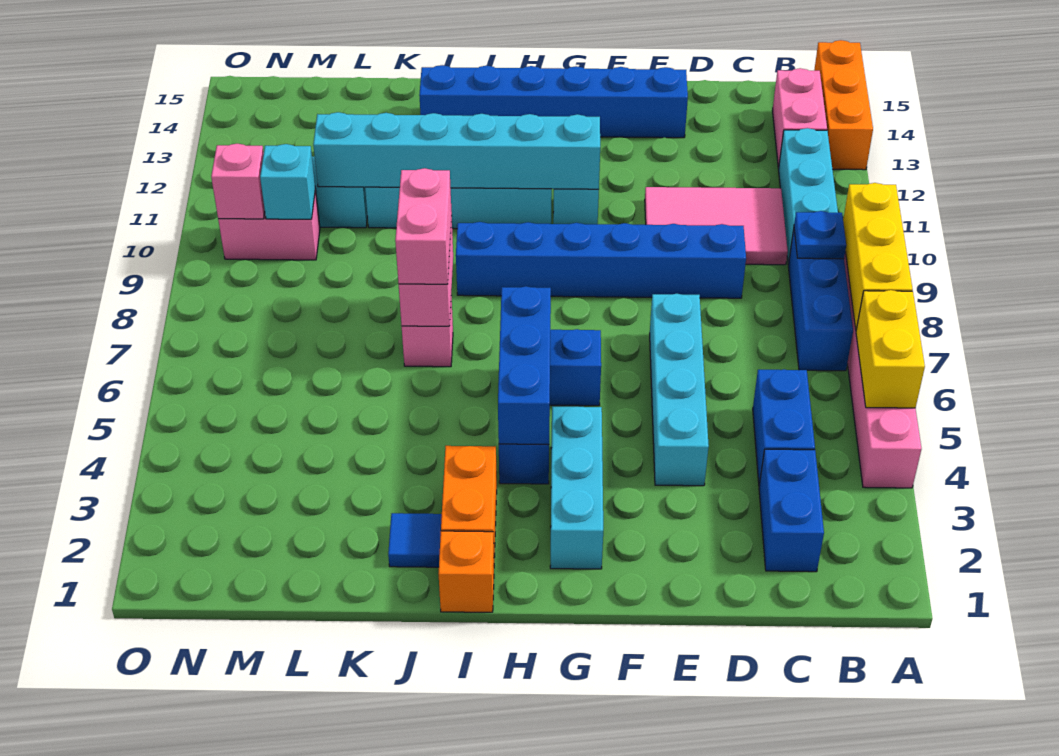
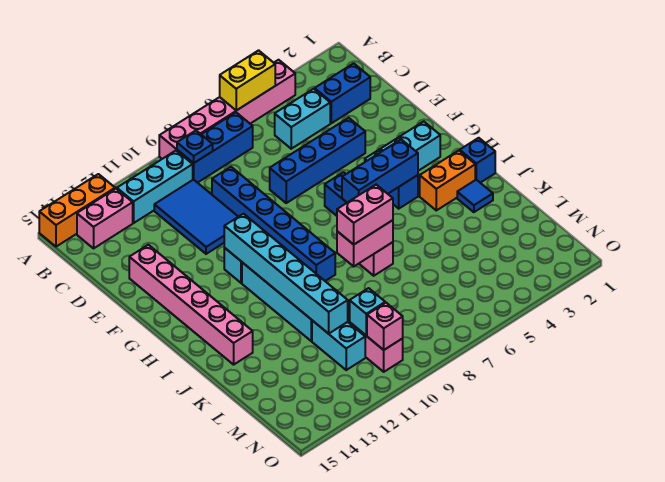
yellow 1x3 brick [843,183,913,330] -> none
blue 1x2 brick [753,369,815,485] -> cyan 1x2 brick [275,89,330,149]
pink 2x3 tile [645,187,788,265] -> blue 2x3 tile [154,179,238,254]
cyan 1x4 brick [650,294,709,486] -> blue 1x4 brick [270,118,365,203]
blue 1x6 brick [419,65,688,138] -> pink 1x6 brick [129,245,253,365]
orange 1x1 brick [438,531,494,612] -> blue 1x1 brick [460,138,495,183]

